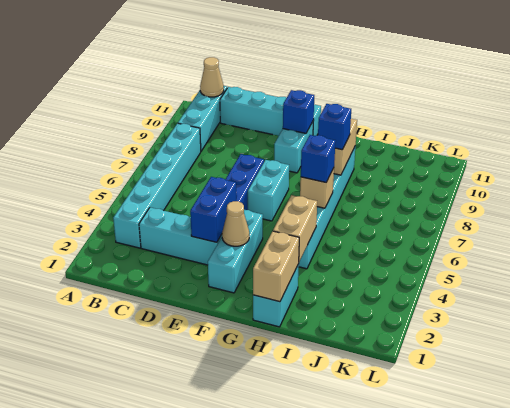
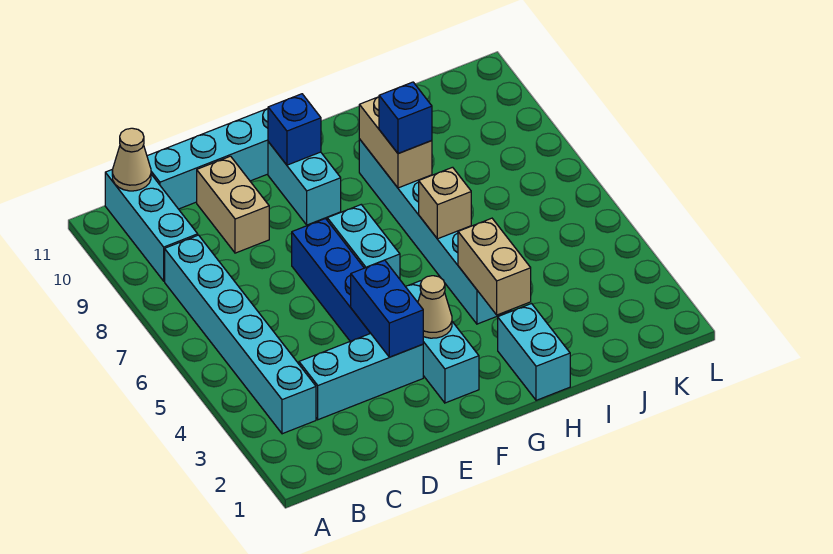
tan 1x2 brick [253,231,299,302] -> tan 1x2 brick moved to [197,156,269,253]
blue 1x1 brick [301,135,336,182] -> none

